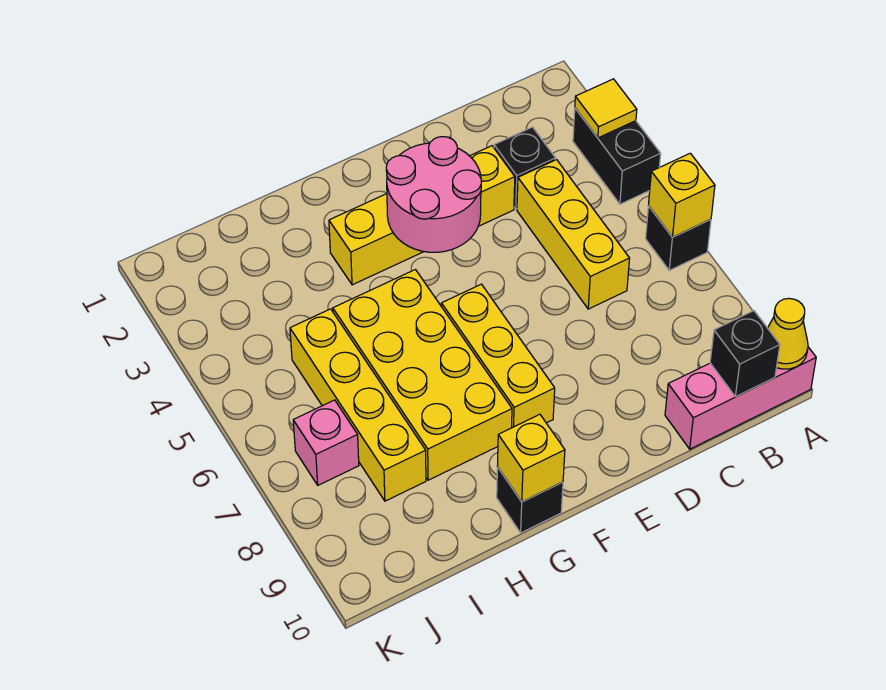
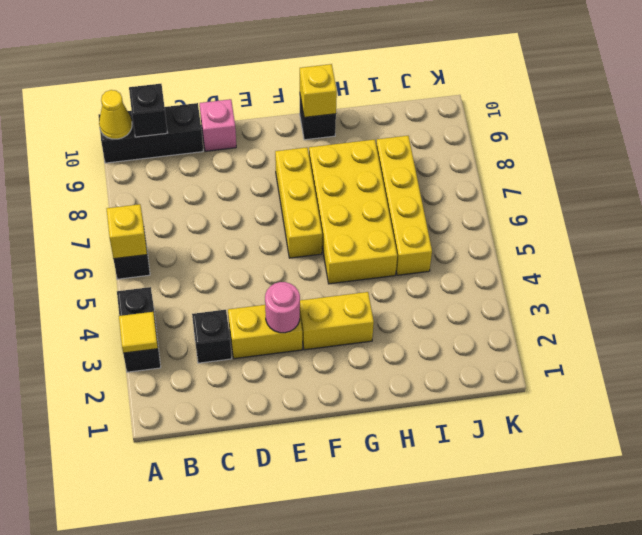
pink 1x3 brick [665,347,816,449] -> black 1x3 brick [99,103,203,163]
yellow 1x3 brick [517,160,630,309] -> none
pink 2x2 round brick [386,137,481,252] -> pink 1x1 round brick [265,282,300,333]
pink 1x1 brick [293,400,359,485] -> pink 1x1 brick moved to [200,99,236,151]

